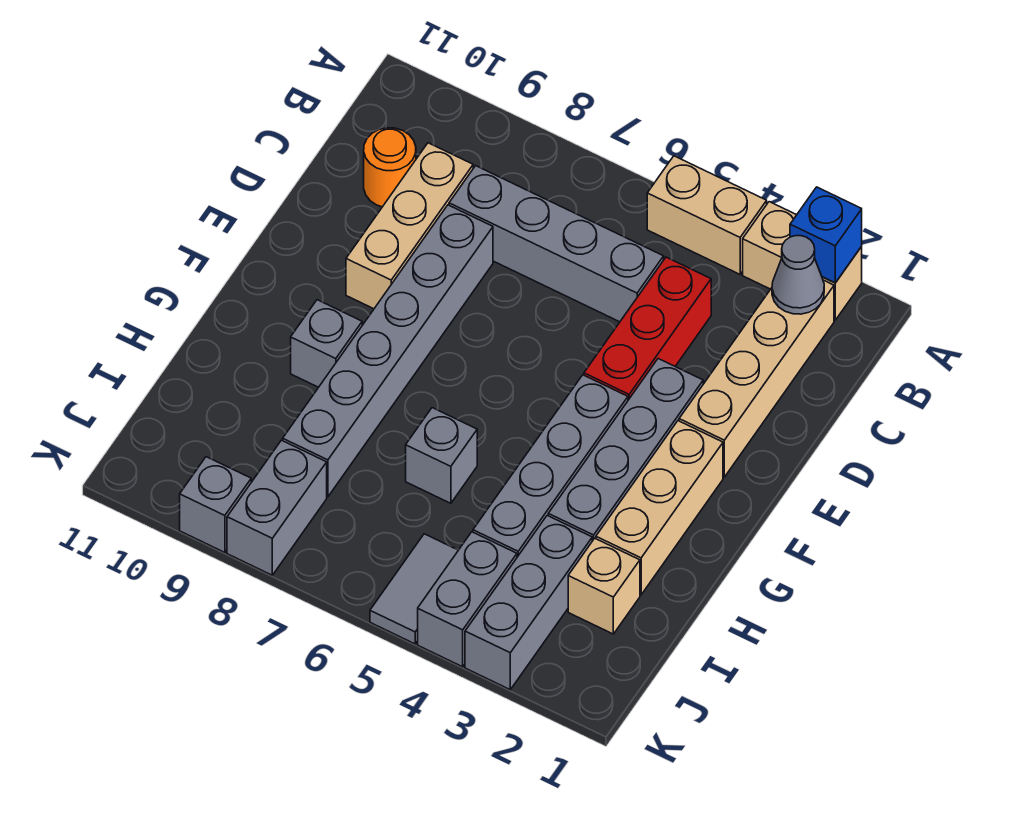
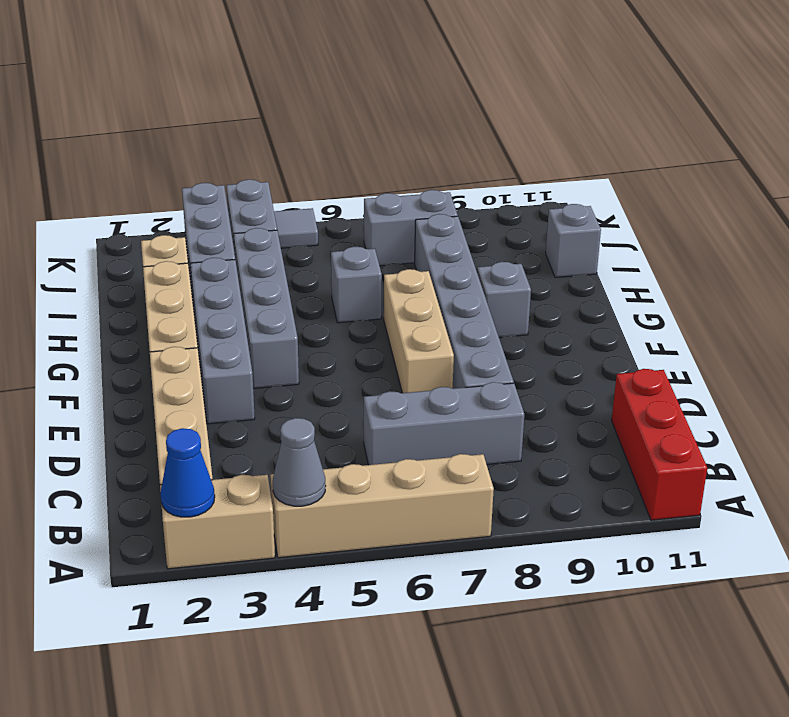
blue 1x1 brick [790,187,862,283] -> blue 1x1 cone [161,428,215,517]
tan 1x2 brick [647,156,767,274] -> tan 1x4 brick [270,454,494,558]
grey 1x1 cone [772,236,824,314] -> grey 1x1 cone moved to [273,418,325,506]
red 1x3 brick [584,257,711,400] -> red 1x3 brick moved to [612,369,707,520]
grey 1x4 brick [449,166,664,322] -> grey 1x3 brick [364,382,524,465]
tan 1x3 brick [346,143,473,309] -> tan 1x3 brick moved to [384,269,454,393]
orange 1x1 round brick [364,128,416,207] -> none
grey 1x2 tile [370,534,458,644] -> grey 1x1 tile [274,208,318,248]
grey 1x2 brick [227,440,327,575] -> grey 1x2 brick turned to [364,190,458,266]
grey 1x1 brick [180,457,251,552] -> grey 1x1 brick moved to [546,204,601,277]

